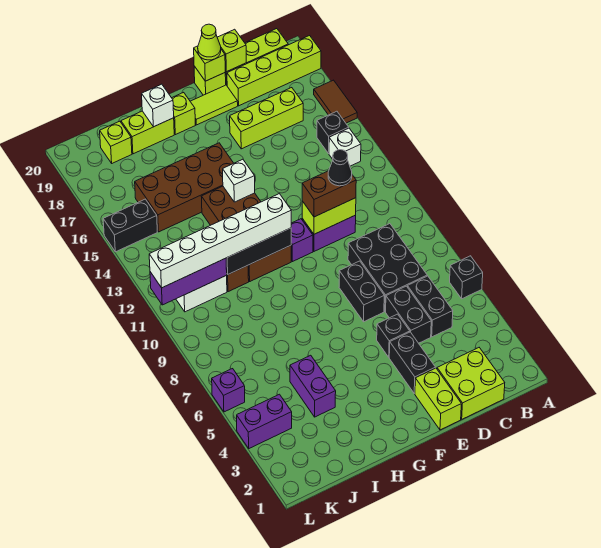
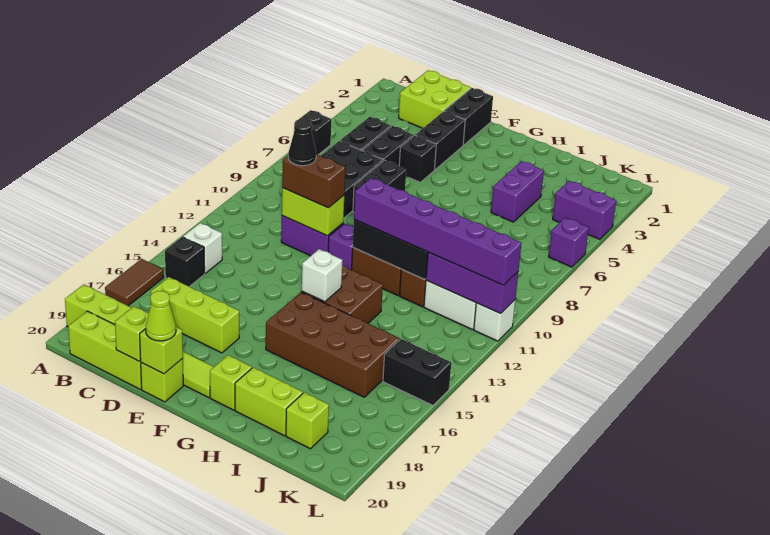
lime 1x2 brick [415,368,461,430] -> black 1x2 brick [445,88,493,145]
white 1x6 brick [149,194,291,288] -> purple 1x6 brick [354,178,521,285]
white 1x1 brick [142,84,174,127] -> white 1x1 brick moved to [474,300,515,341]

